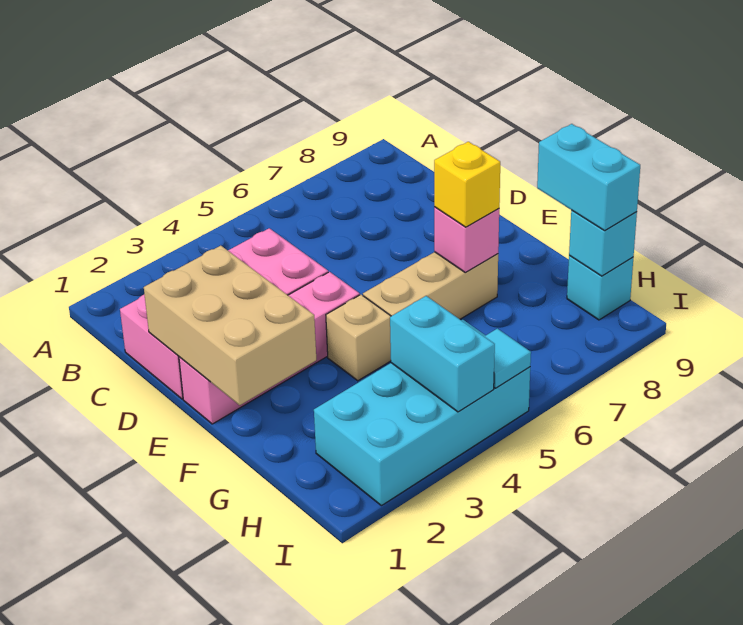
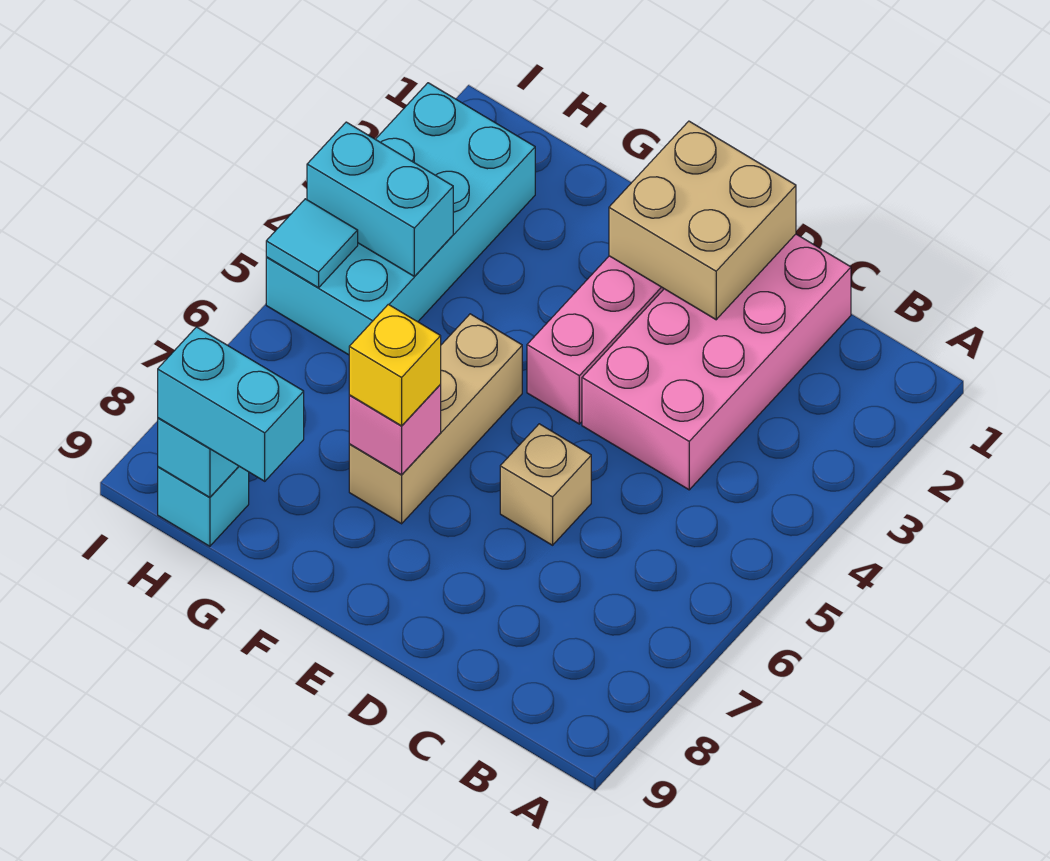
tan 2x3 brick [144,246,316,405] -> tan 2x2 brick [609,121,796,320]
tan 1x1 brick [326,295,391,381] -> tan 1x1 brick moved to [500,424,591,545]

